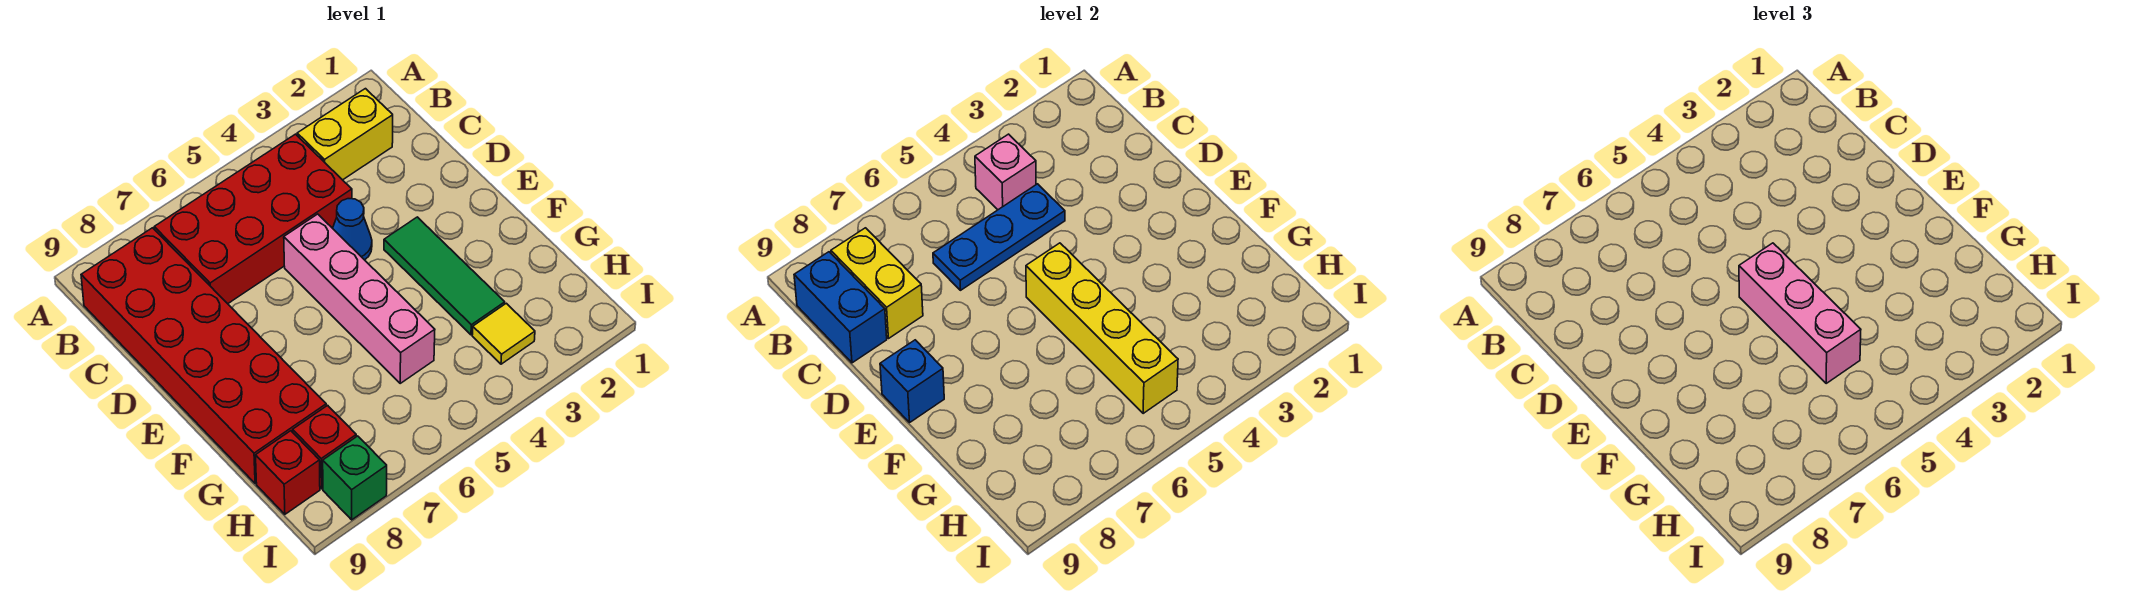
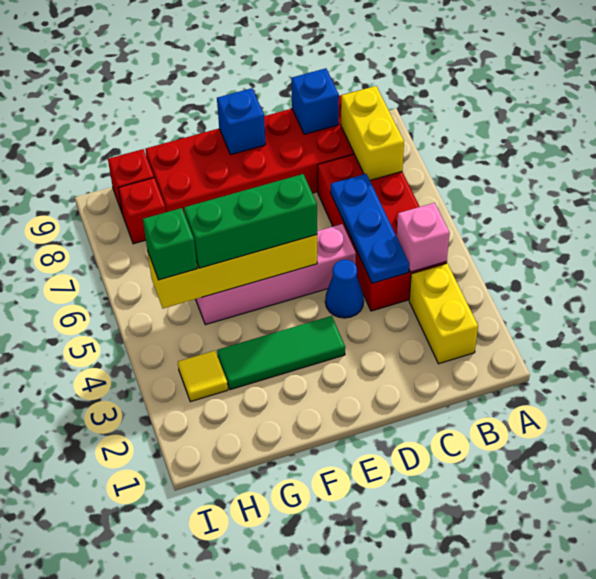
yellow 1x2 brick [831,228,923,338] -> yellow 1x2 brick turned to [341,86,404,180]
blue 1x2 brick [794,252,887,363] -> blue 1x1 brick [291,68,339,134]
pink 1x3 brick [1739,243,1861,383] -> green 1x3 brick [184,174,317,268]
green 1x1 brick [323,436,387,520] -> green 1x1 brick moved to [143,208,197,280]

